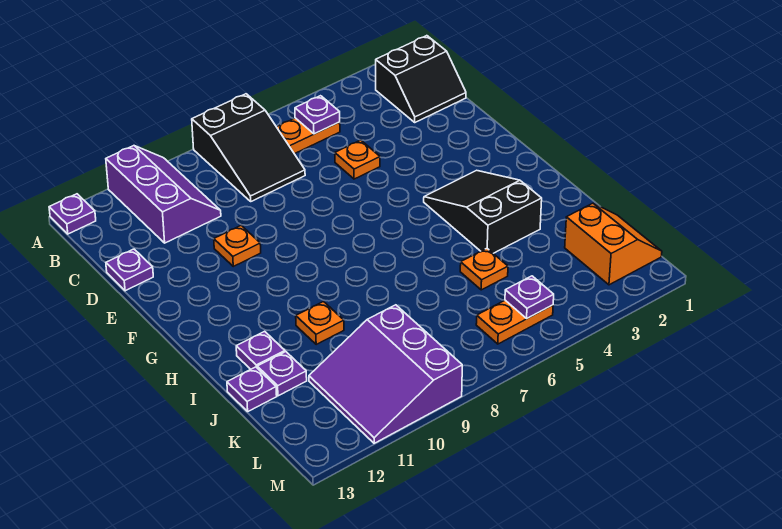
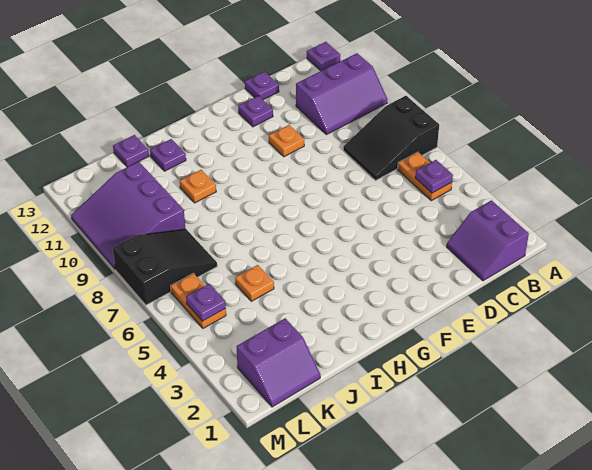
black 2x2 slope [376,36,466,122] -> purple 2x2 slope [447,200,529,281]
orange 1x1 plate [335,140,380,179] -> none
black 2x3 slope [424,170,542,253] -> black 2x3 slope moved to [113,229,217,305]
purple 1x1 plate [257,352,307,396] -> purple 1x1 plate moved to [238,96,273,127]
orange 2x2 slope [565,203,662,285] -> purple 2x2 slope [237,318,321,407]
purple 3x3 slope [309,305,462,443] -> purple 3x3 slope turned to [71,162,185,269]

